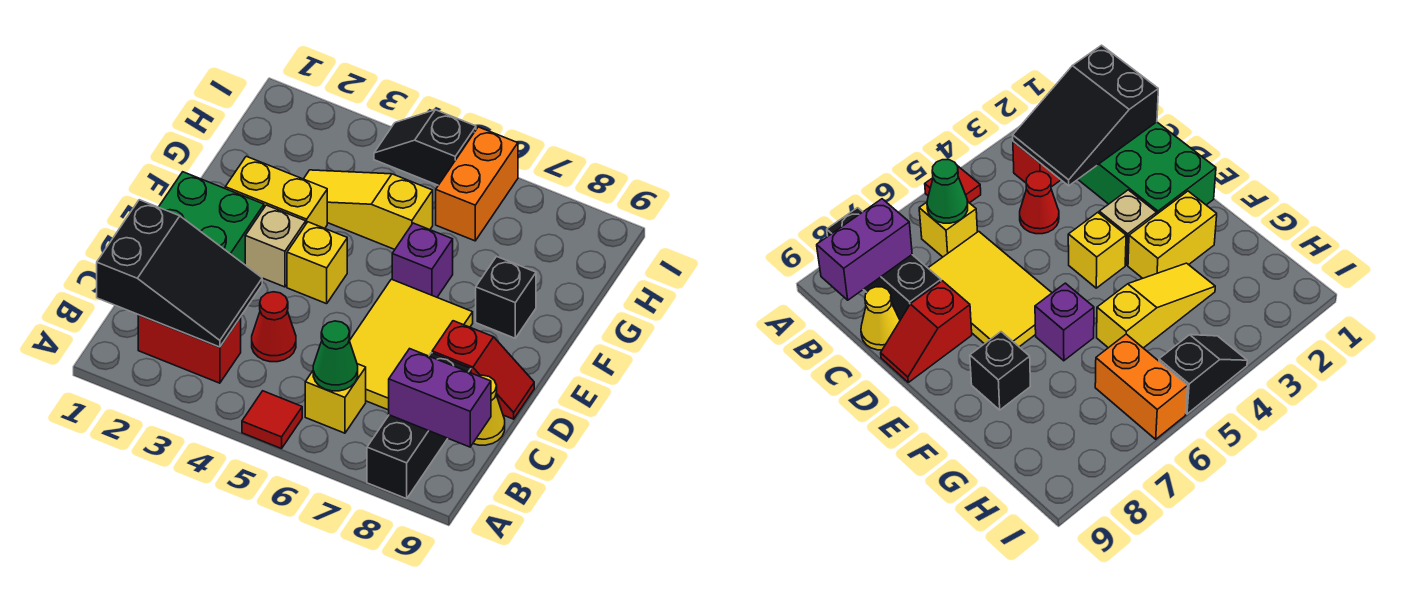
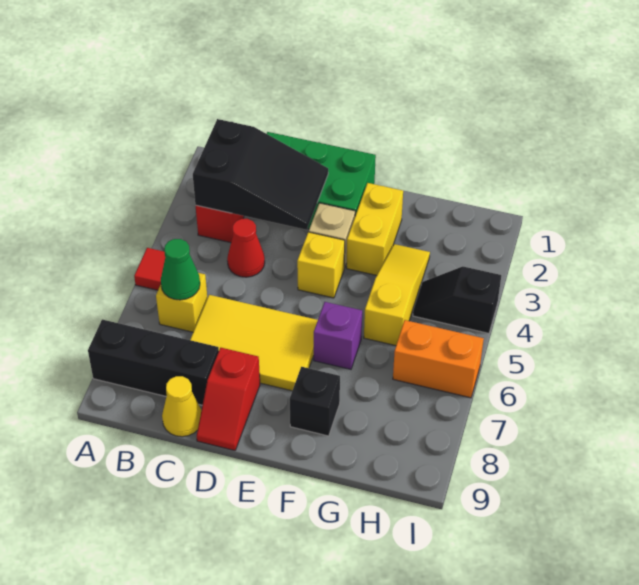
black 2x3 slope [97,200,262,347] -> black 2x3 slope turned to [193,119,328,230]
purple 1x2 brick [389,349,491,447] -> none
black 1x2 slope [374,110,476,185] -> black 1x2 slope turned to [413,267,501,333]

